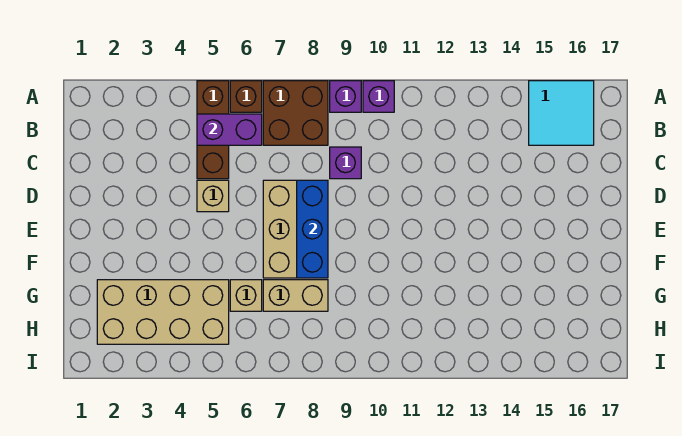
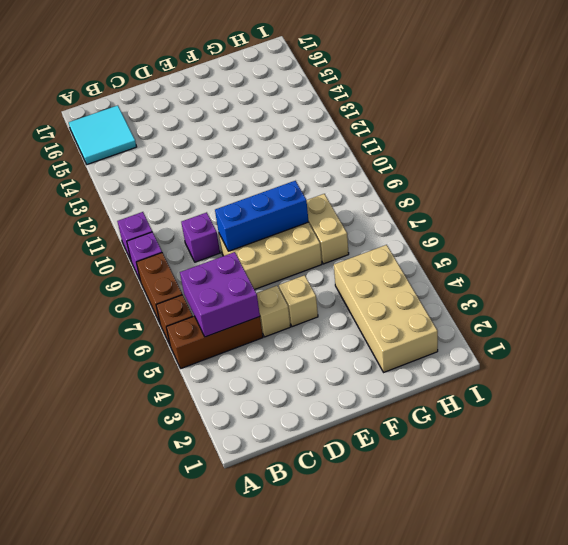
brown 2x2 brick [263,81,328,145] -> brown 1x2 brick [136,253,182,323]
purple 1x2 brick [197,114,262,145] -> purple 2x2 brick [180,252,260,337]
tan 1x1 brick [230,280,262,311] -> tan 1x1 brick moved to [279,275,318,327]

